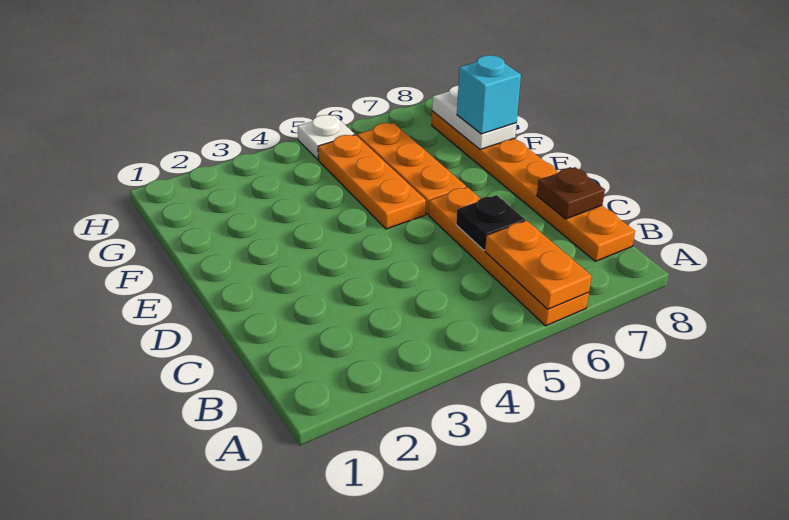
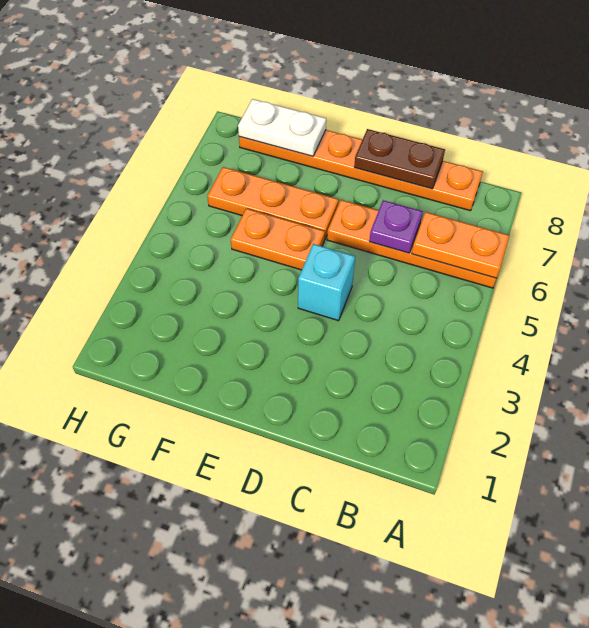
black 1x1 plate [456,195,525,250] -> purple 1x1 plate [369,200,423,253]
brown 1x1 plate [537,167,605,219] -> brown 1x2 plate [354,129,445,189]
orange 1x3 plate [318,135,426,229] -> orange 1x2 plate [231,209,325,270]
cyan 1x1 brick [457,55,521,134] -> cyan 1x1 brick moved to [298,244,355,321]
white 1x1 plate [298,115,354,160] -> none

